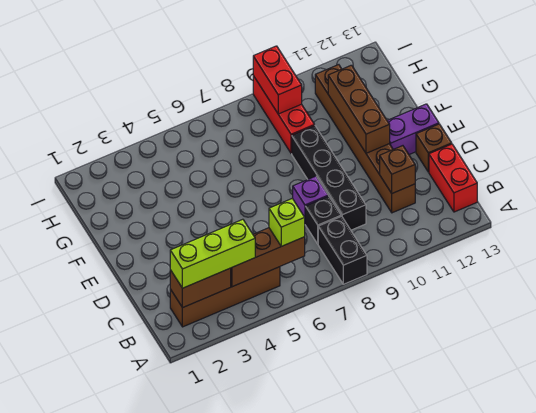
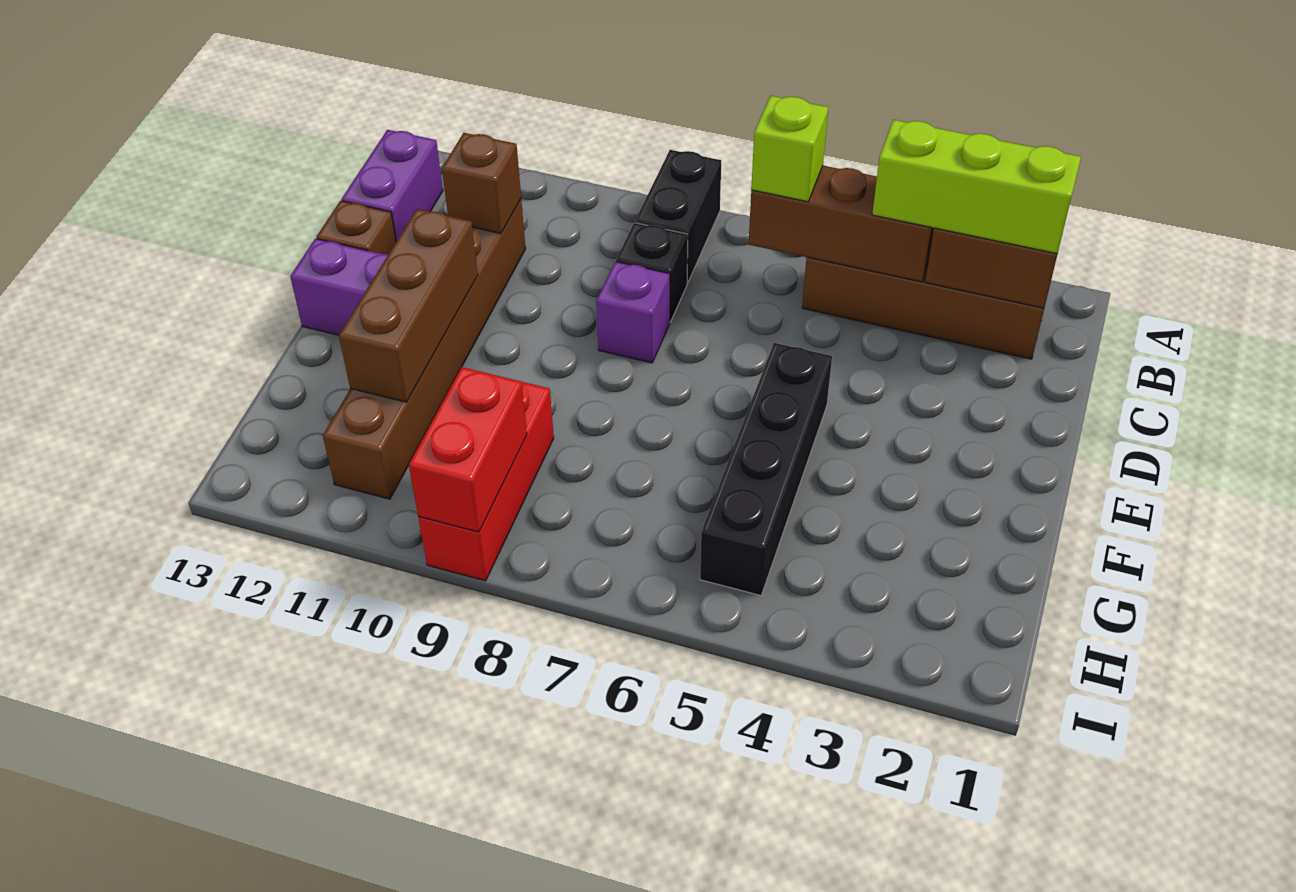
red 1x2 brick [429,144,477,212] -> purple 1x2 brick [341,130,443,241]
black 1x4 brick [292,126,366,230] -> black 1x4 brick moved to [700,343,832,595]

